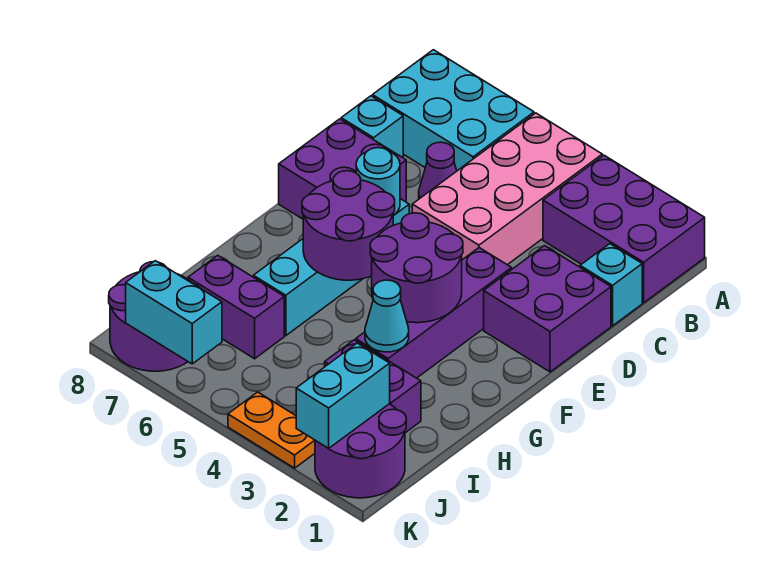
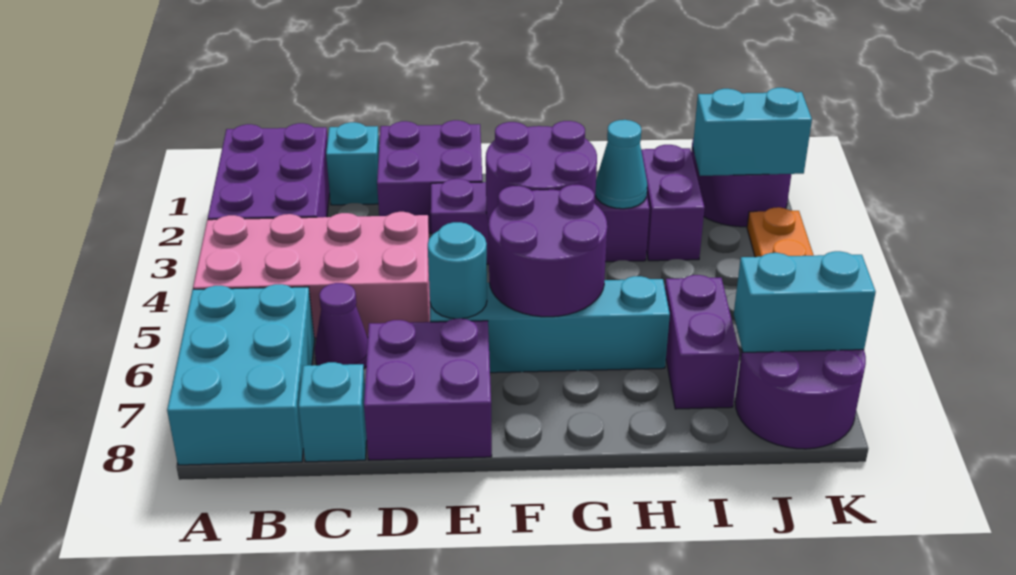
cyan 1x2 brick [126,261,222,364] -> cyan 1x2 brick turned to [734,251,876,352]

